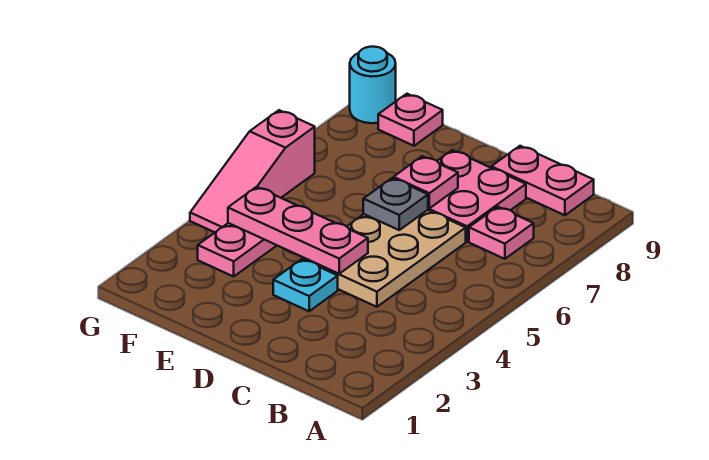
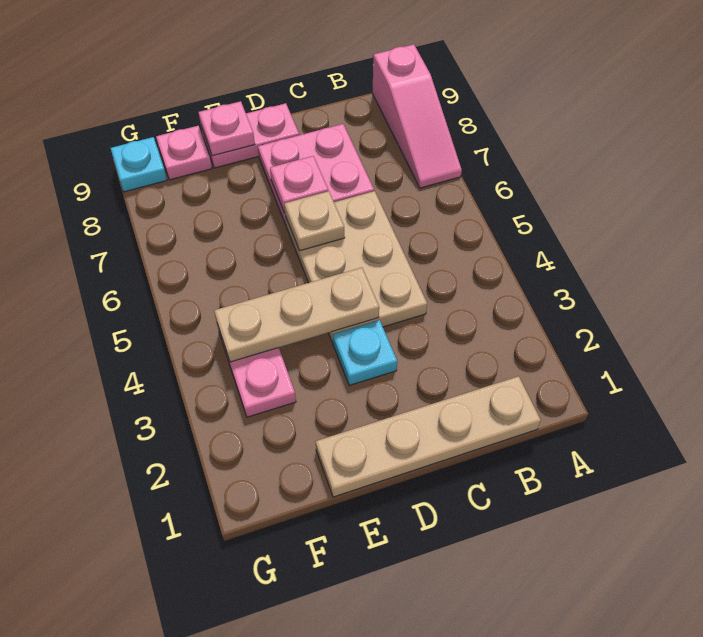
none -> tan 1x4 plate [315,376,541,497]
pink 1x1 plate [469,207,534,259] -> pink 1x1 plate moved to [198,101,255,156]
pink 1x2 plate [491,146,594,215] -> pink 1x2 plate moved to [201,103,299,168]
pink 1x3 plate [228,187,368,274] -> tan 1x3 plate [214,268,379,362]
grey 1x1 plate [363,178,428,230] -> tan 1x1 plate [284,191,345,251]
pink 1x3 slope [190,110,315,232] -> pink 1x3 slope moved to [372,44,462,188]
cyan 1x1 round brick [350,47,396,123] -> cyan 1x1 plate [111,137,167,192]

